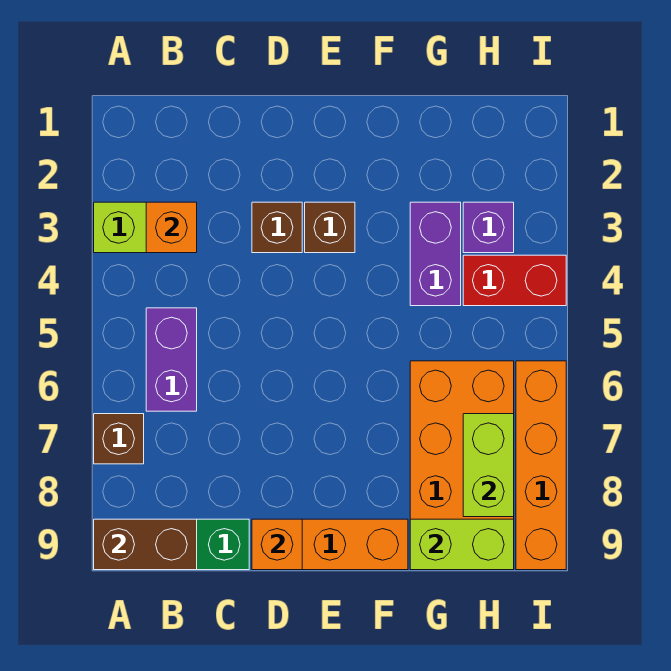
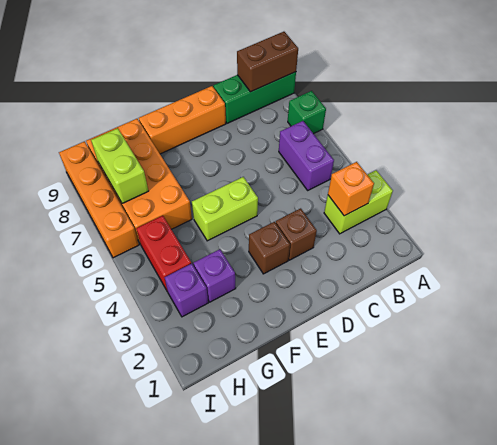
brown 1x1 brick [94,414,144,464] -> green 1x1 brick [288,91,326,134]
orange 1x1 brick [252,519,302,570] -> none
purple 1x2 brick [410,202,461,306] -> purple 1x1 brick [193,249,236,302]
lime 1x2 brick [410,519,514,570] -> lime 1x2 brick moved to [192,177,258,241]
red 1x2 brick [463,255,566,306] -> red 1x2 brick turned to [136,216,191,292]

